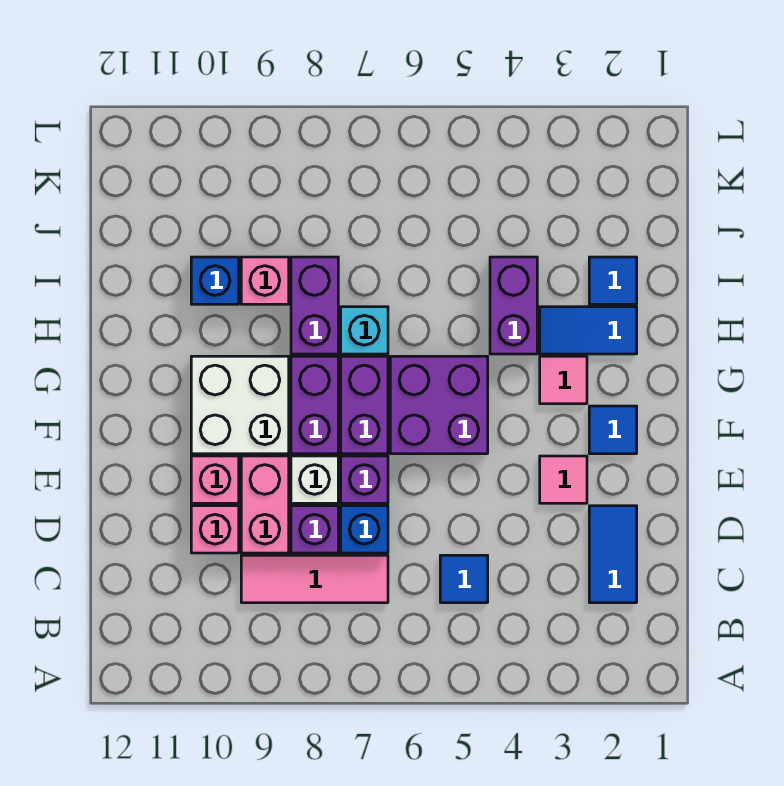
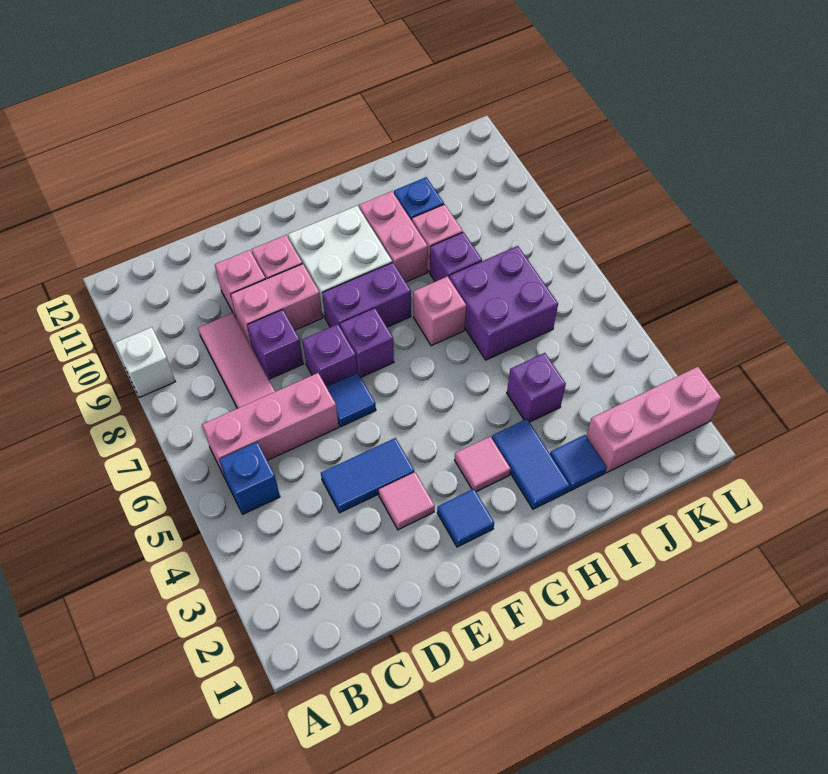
none -> pink 1x3 brick [202,373,339,477]
blue 1x2 tile [589,506,637,603] -> blue 1x2 tile moved to [321,438,414,513]
blue 1x1 tile [440,555,488,603] -> blue 1x1 tile moved to [327,373,376,427]
blue 1x1 brick [341,506,388,553] -> blue 1x1 brick moved to [219,442,280,514]
white 1x1 brick [291,456,338,503] -> white 1x1 brick moved to [115,327,175,398]
purple 2x2 brick [390,356,488,454] -> purple 2x2 brick moved to [449,246,558,360]
purple 1x2 brick [341,356,388,454] -> purple 1x1 brick [340,308,394,377]
purple 1x2 brick [490,257,537,354] -> purple 1x1 brick [507,353,566,422]
cyan 1x1 brick [341,307,388,354] -> pink 1x1 brick [413,276,466,346]
purple 1x2 brick [291,257,338,354] -> purple 1x1 brick [430,232,482,282]
none -> pink 1x2 brick [359,191,428,282]
none -> pink 1x3 brick [586,367,721,473]

